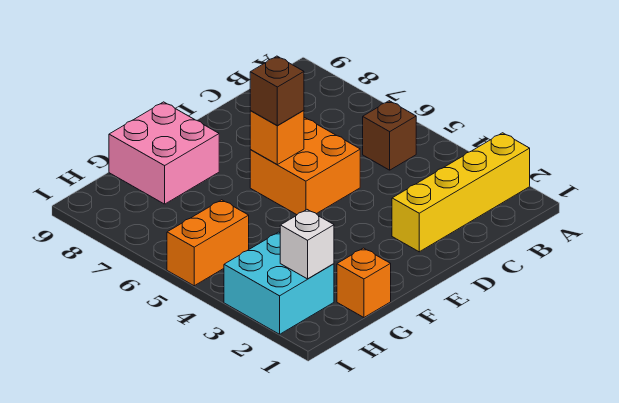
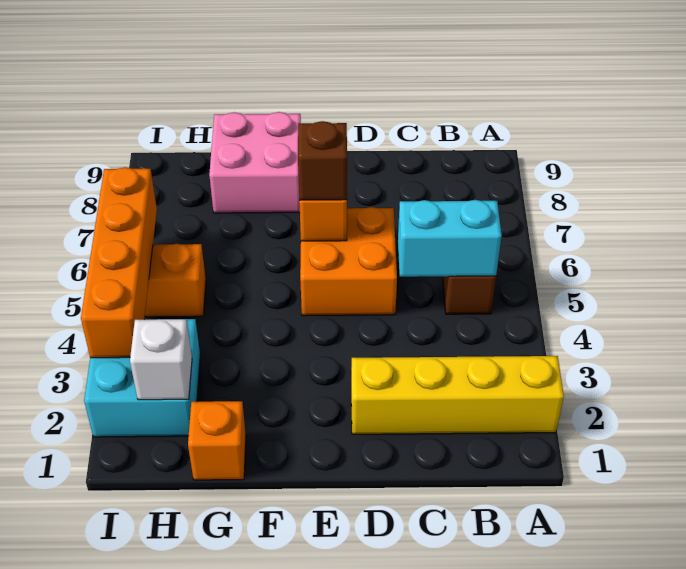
none -> cyan 1x2 brick [398,200,502,277]
none -> orange 1x4 brick [81,167,157,358]

